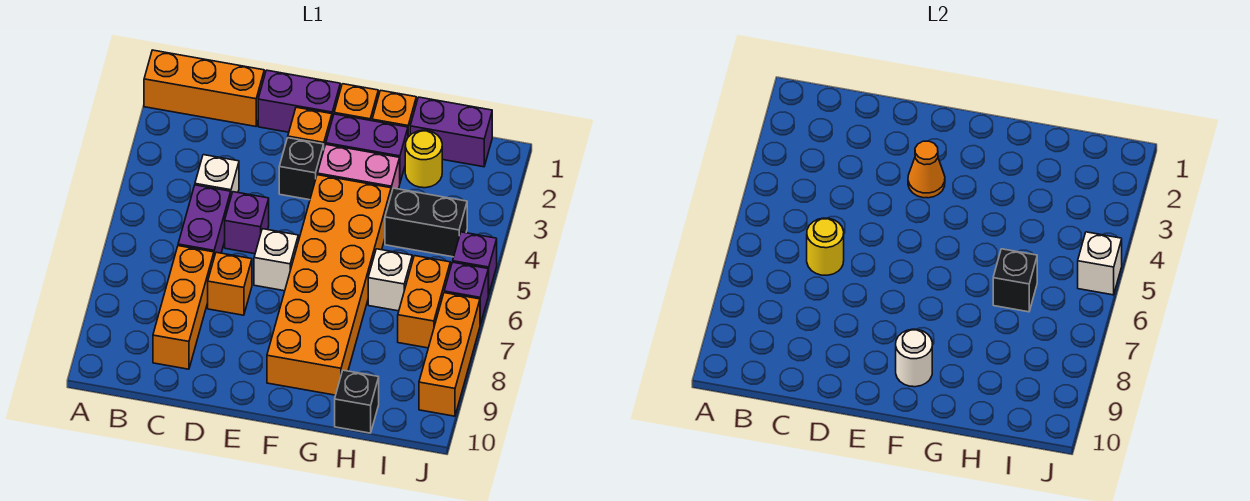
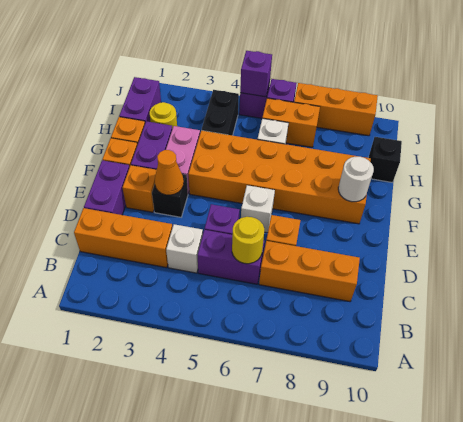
orange 1x3 brick [144,50,264,126] -> orange 1x3 brick turned to [74,208,172,268]
black 1x1 brick [993,249,1037,312] -> none
white 1x1 brick [1078,232,1122,295] -> purple 1x1 brick [240,51,272,97]

